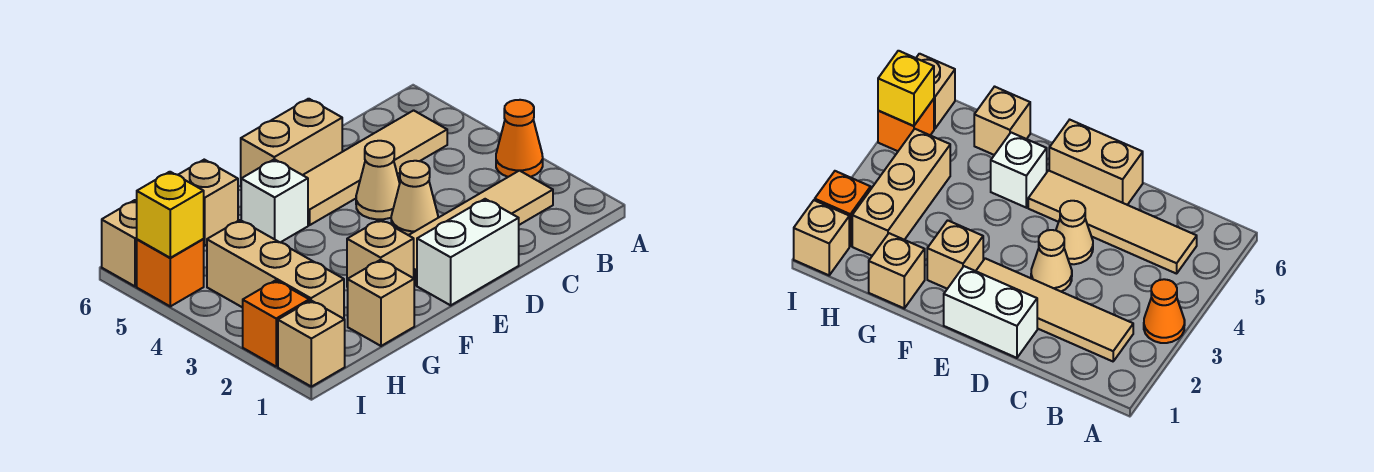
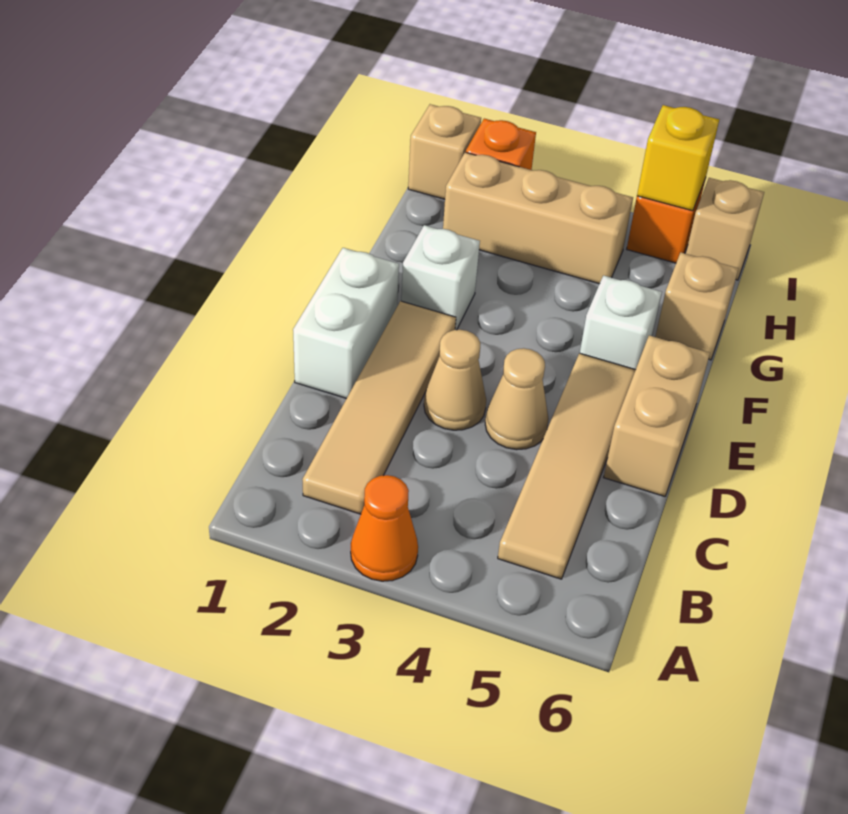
tan 1x1 brick [347,219,414,287] -> white 1x1 brick [401,225,480,330]
tan 1x1 brick [348,260,414,346] -> none

